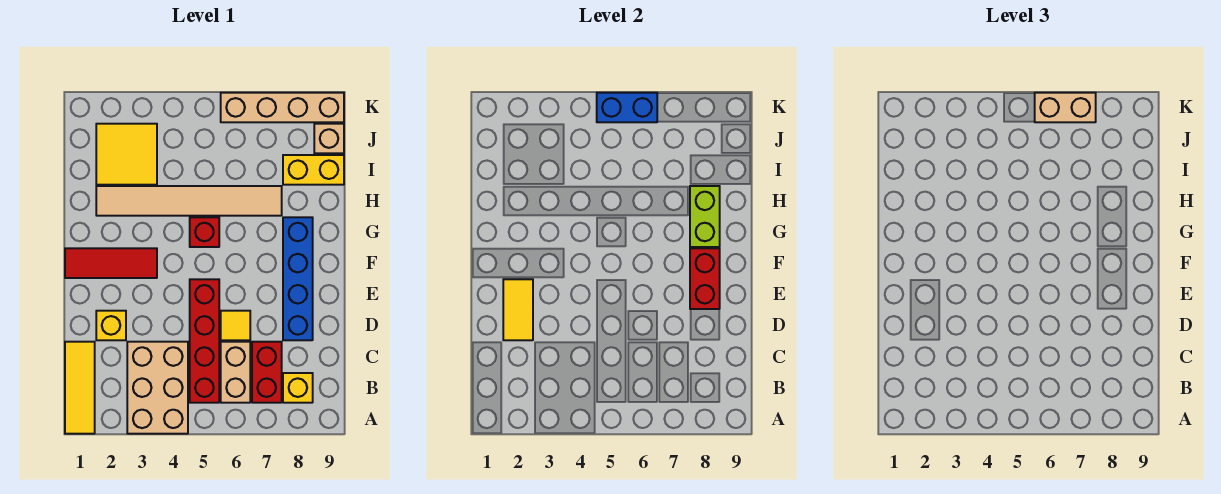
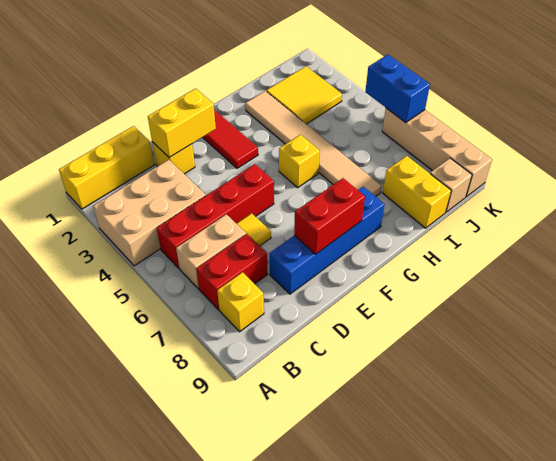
yellow 1x3 tile [65,342,95,434] -> yellow 1x3 brick [59,126,154,209]
yellow 1x2 tile [503,279,533,340] -> yellow 1x2 brick [148,88,216,158]
red 1x1 brick [190,217,219,247] -> yellow 1x1 brick [279,135,320,188]
lime 1x2 brick [690,186,720,247] -> none
tan 1x2 brick [1035,93,1096,122] -> none

